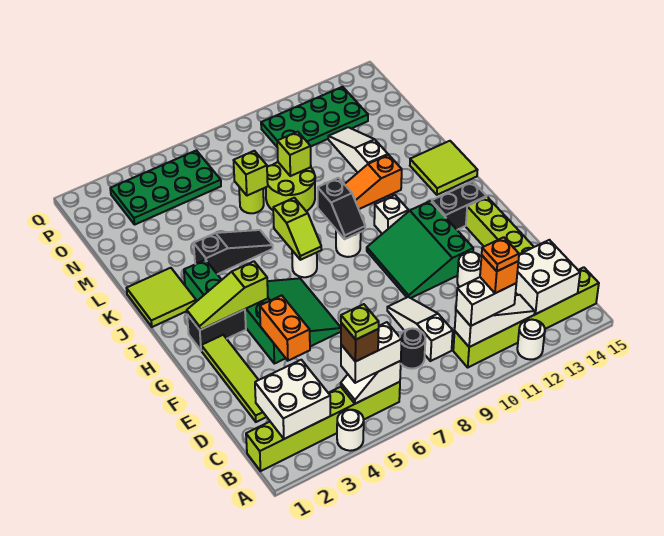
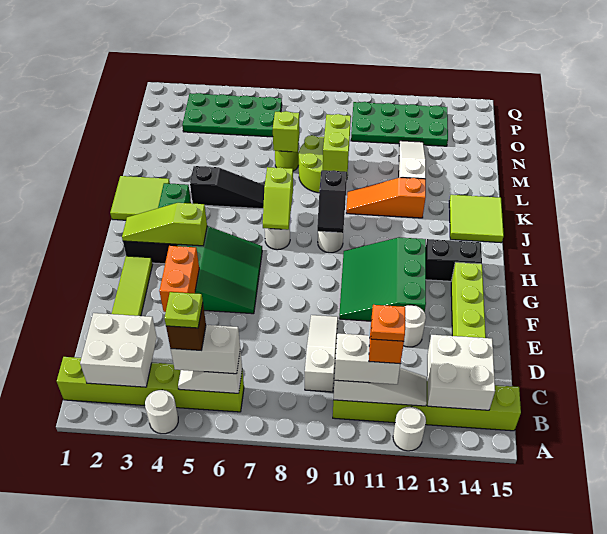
black 1x1 round brick [400,328,425,369] -> none
white 1x1 brick [374,195,409,234] -> none
lime 1x1 brick [277,132,311,176] -> lime 1x2 brick [323,114,351,172]

